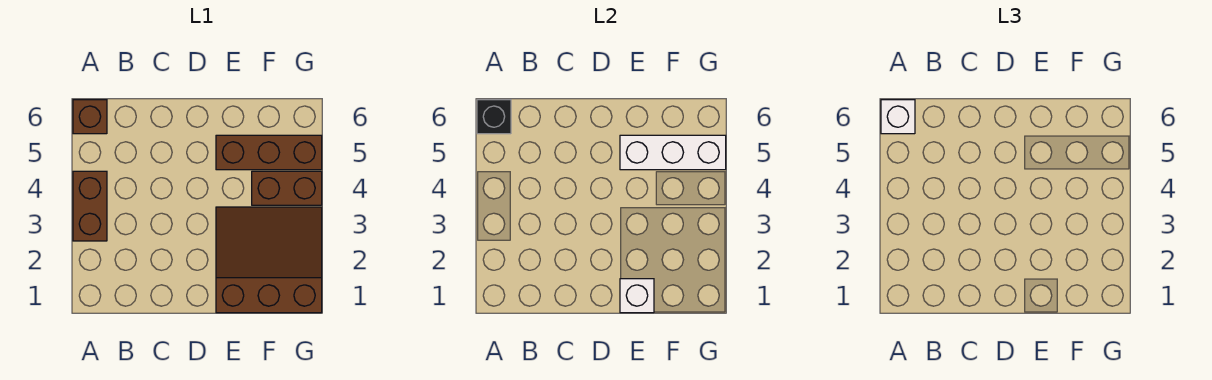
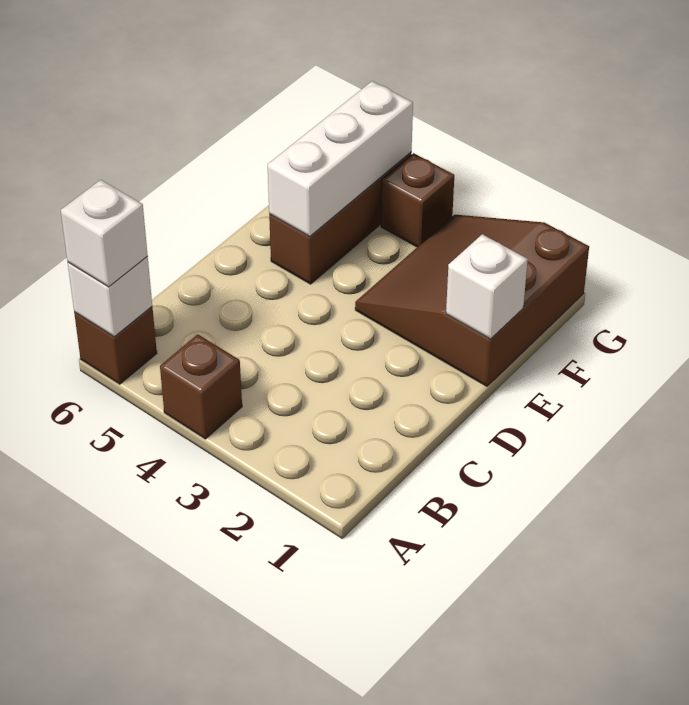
brown 1x2 brick [73,171,107,241] -> brown 1x1 brick [160,334,242,439]
black 1x1 brick [477,100,511,134] -> white 1x1 brick [68,256,152,337]
brown 1x2 brick [252,171,322,205] -> brown 1x1 brick [381,153,454,247]

